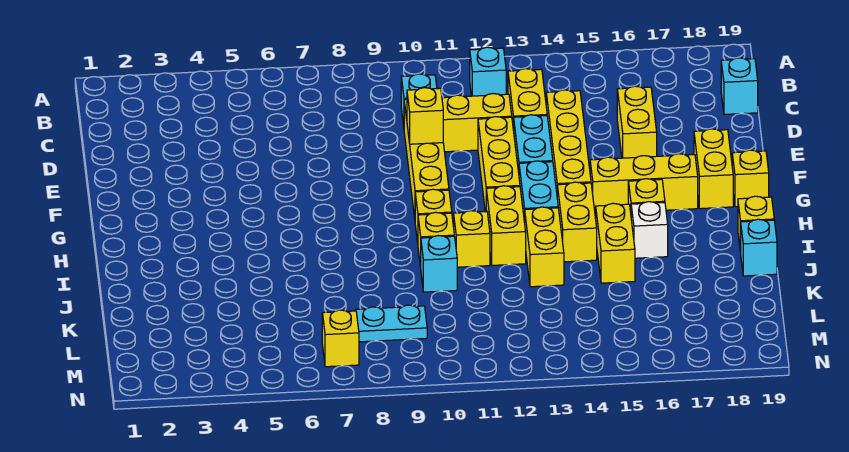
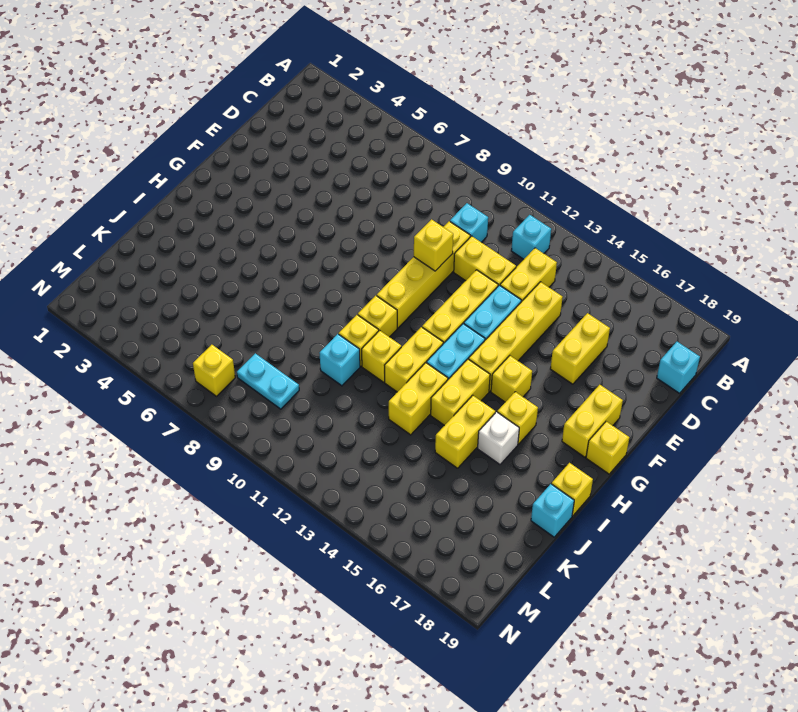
yellow 1x3 brick [590,154,698,214] -> yellow 1x1 brick [491,356,532,402]

